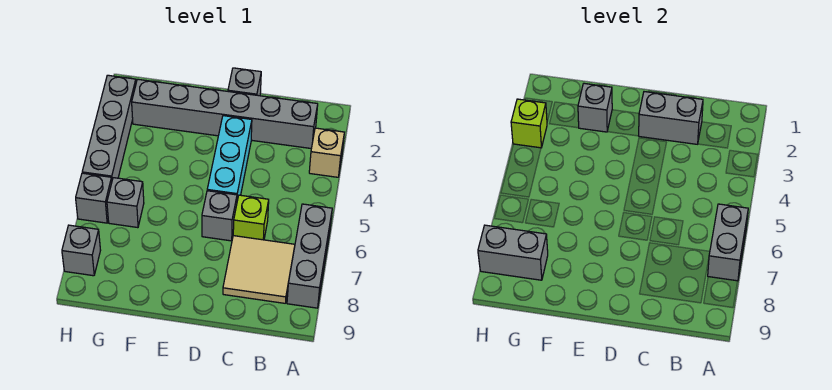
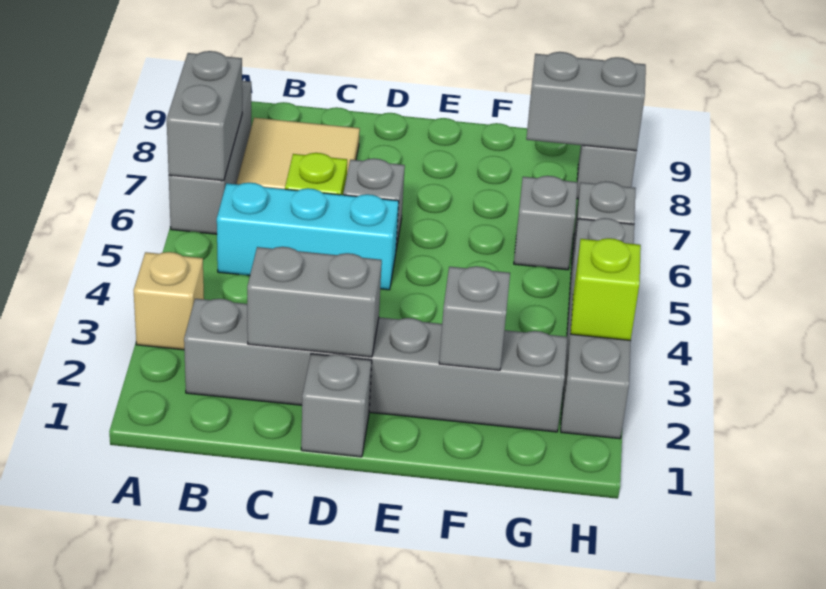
cyan 1x3 brick [207,116,252,201] -> cyan 1x3 brick turned to [217,183,399,290]

